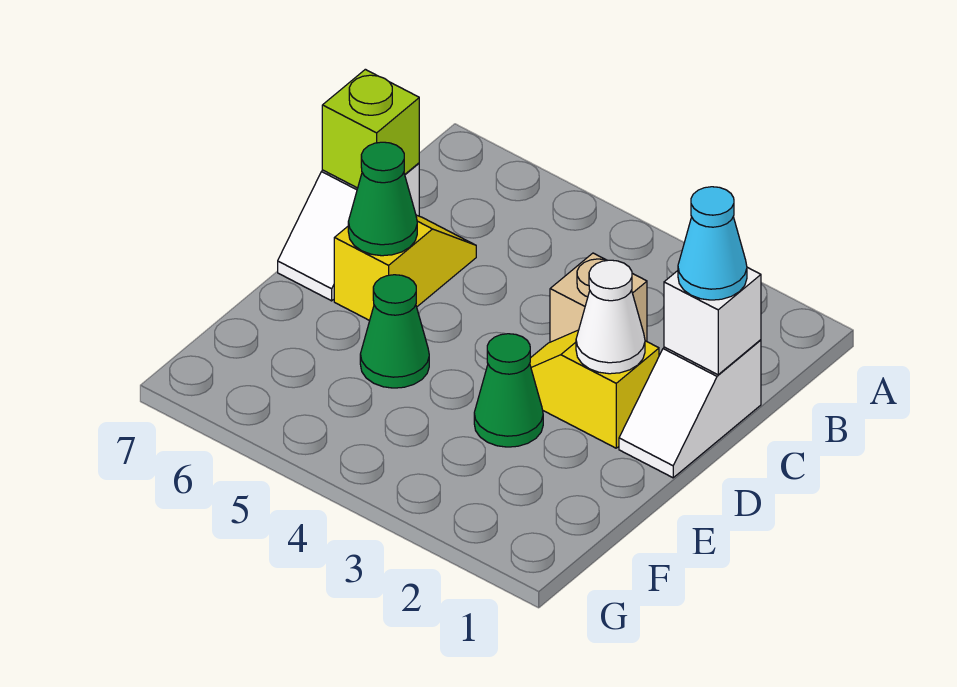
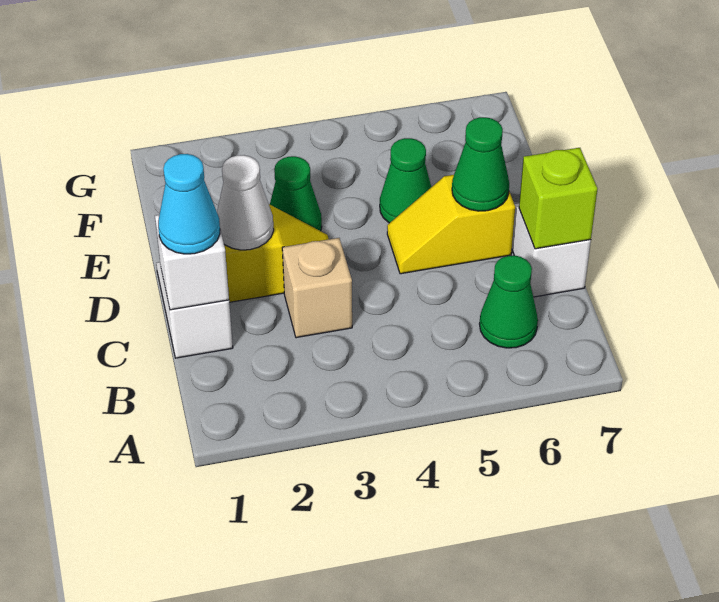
none -> green 1x1 cone [480,255,538,348]
yellow 1x2 slope [334,215,476,321] -> yellow 1x2 slope turned to [387,175,515,274]

